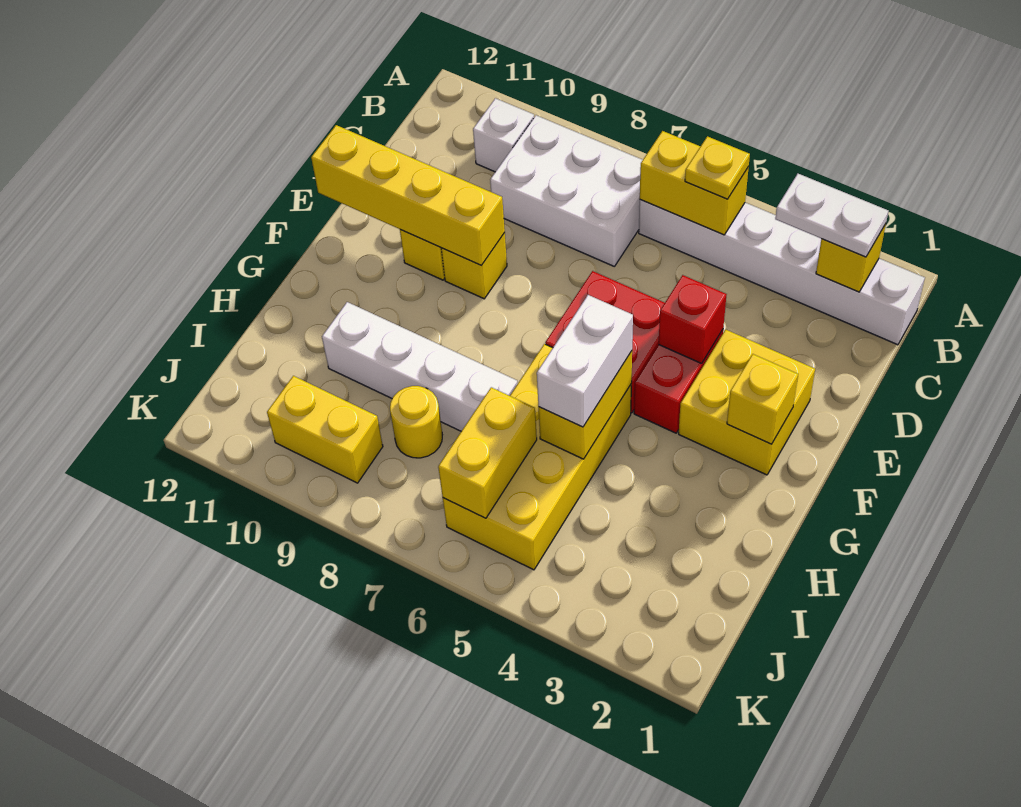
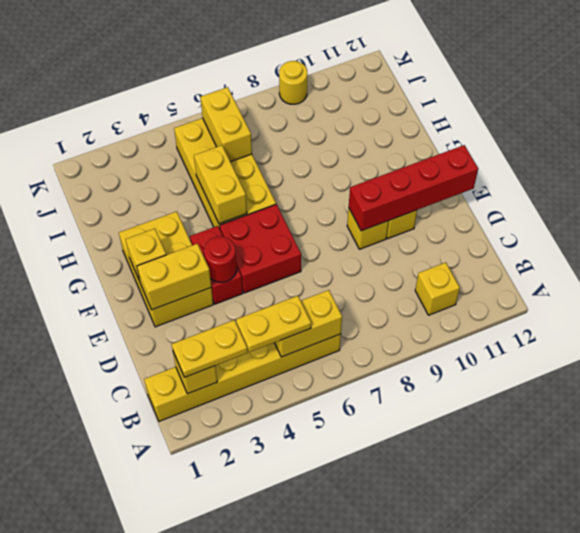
white 1x6 brick [639,200,925,345] -> yellow 1x6 brick [144,334,341,421]
white 1x2 plate [775,174,888,257] -> yellow 1x2 plate [172,320,248,377]
yellow 1x1 plate [685,136,750,199] -> yellow 1x2 plate [236,296,311,352]
white 2x3 brick [490,115,643,266] -> none
white 1x1 brick [473,98,534,172] -> yellow 1x1 brick [415,263,460,315]
yellow 2x2 brick [679,330,815,475] -> yellow 2x3 brick [119,212,213,327]
red 1x1 brick [659,275,727,364] -> red 1x1 round brick [204,236,237,282]
yellow 1x4 brick [311,125,505,265] -> red 1x4 brick [349,145,478,231]
white 1x2 brick [537,295,633,427] -> none
white 1x4 brick [322,302,517,431] -> none
yellow 1x1 round brick [390,386,442,458] -> yellow 1x1 round brick moved to [279,61,307,104]
yellow 1x2 brick [267,376,383,483] -> yellow 1x2 brick moved to [137,244,211,310]

